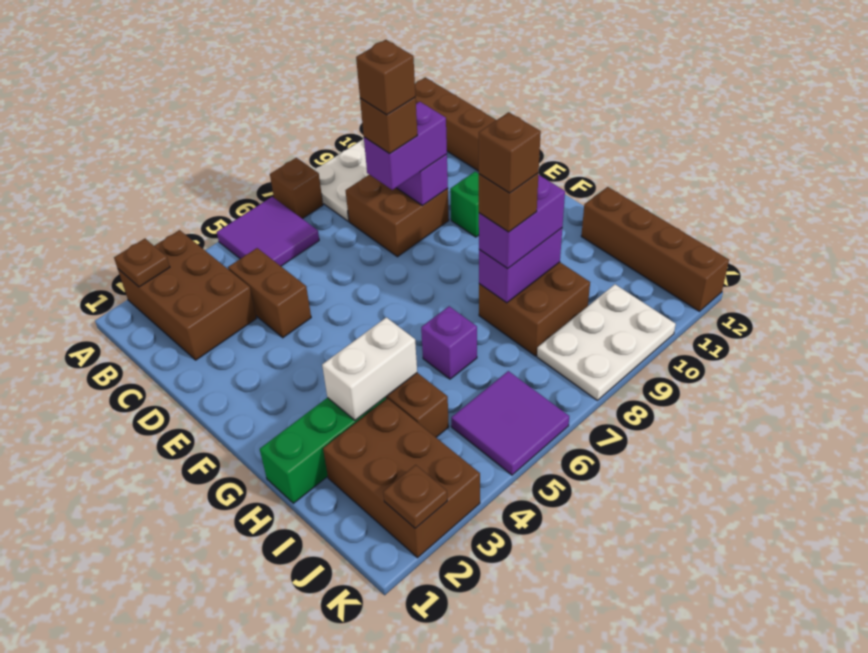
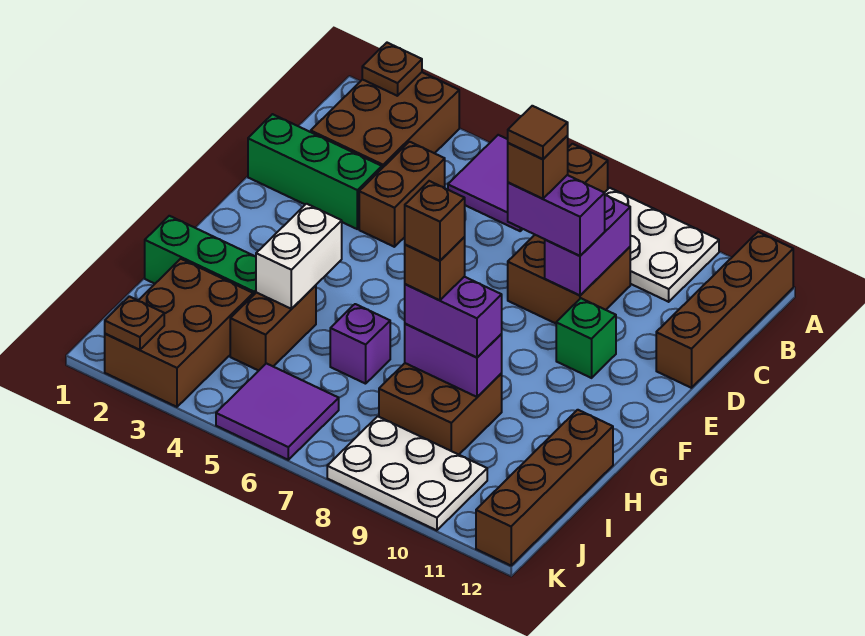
none -> green 1x3 brick [248,114,382,229]
brown 1x1 brick [356,40,415,115] -> brown 1x1 tile [508,106,568,159]
white 1x2 brick [322,317,417,420] -> white 1x2 brick turned to [256,204,342,309]

